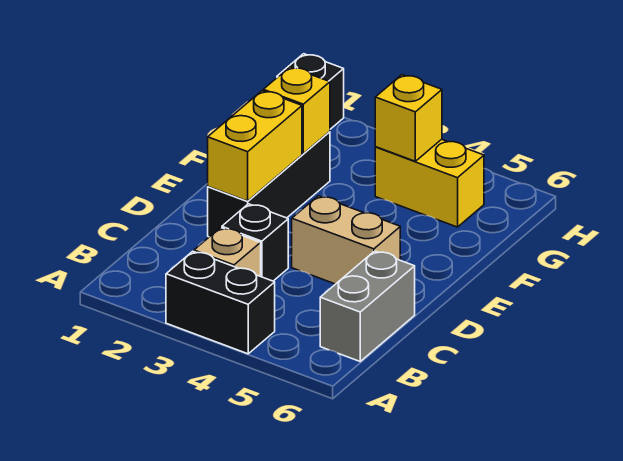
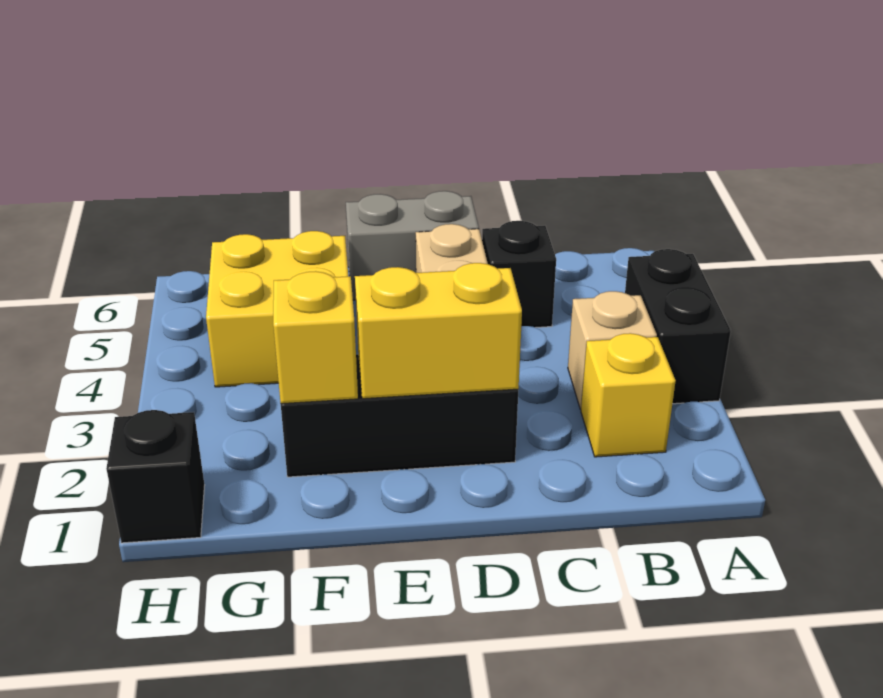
grey 1x2 brick [320,251,415,361] -> grey 1x2 brick moved to [346,191,479,300]
black 1x1 brick [222,204,288,281] -> black 1x1 brick moved to [482,221,556,328]
yellow 1x2 brick [375,139,484,227] -> yellow 2x2 brick [206,231,348,387]
yellow 1x1 brick [375,75,442,161] -> yellow 1x1 brick moved to [581,333,676,457]

